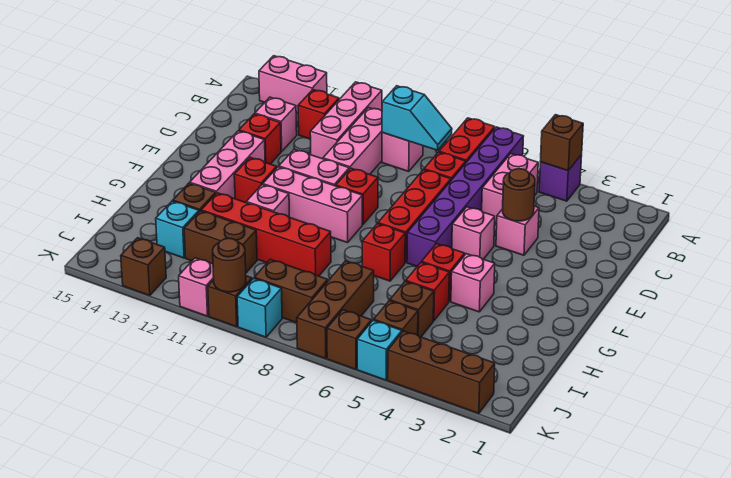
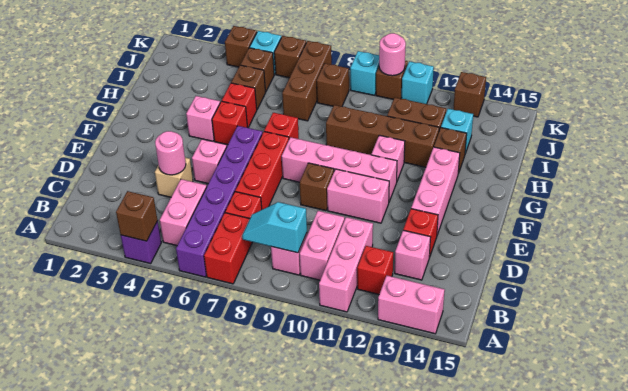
pink 1x3 brick [323,108,382,174] -> pink 1x2 brick [300,211,345,280]
pink 1x1 brick [496,206,539,255] -> tan 1x1 brick [155,158,193,197]
brown 1x1 round brick [503,169,535,221] -> pink 1x1 round brick [155,131,186,175]
red 1x1 brick [336,168,378,224] -> brown 1x1 brick [300,163,334,211]
pink 1x3 brick [263,167,362,243] -> pink 1x4 brick [282,137,397,202]
red 1x1 brick [234,158,277,202] -> none
red 1x4 brick [201,193,331,276] -> brown 1x4 brick [326,105,439,167]
brown 1x2 brick [254,259,328,323] -> brown 1x1 brick [317,63,349,107]
brown 1x3 brick [388,331,495,413] -> brown 1x1 brick [225,26,257,67]
brown 1x1 round brick [213,238,246,292] -> pink 1x1 round brick [379,33,406,76]
pink 1x1 brick [179,258,214,316] -> cyan 1x1 brick [401,61,434,104]

